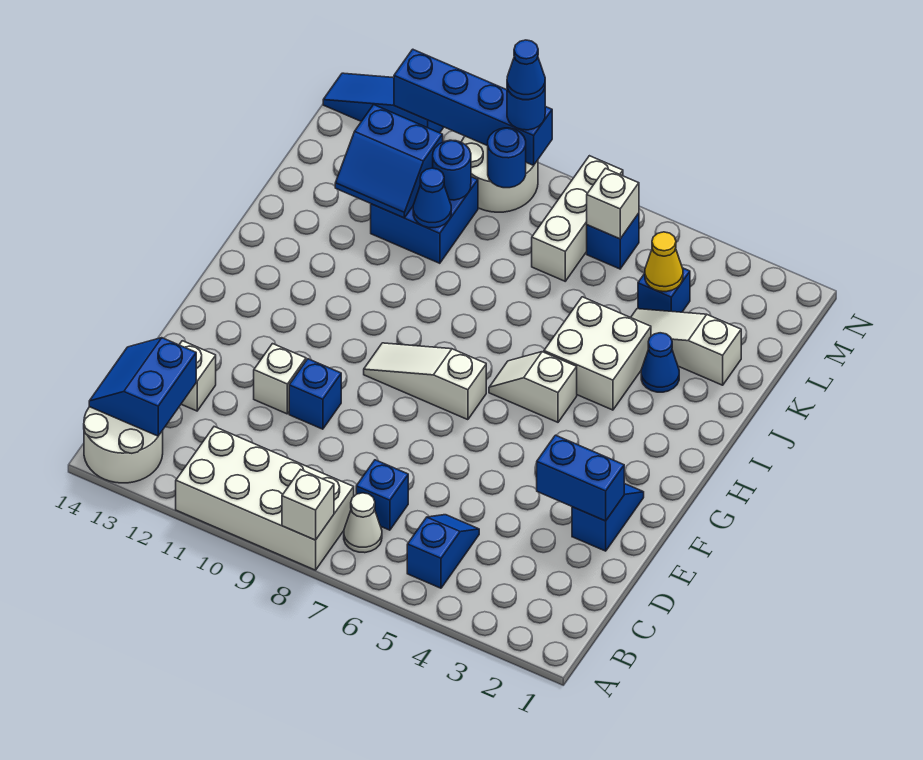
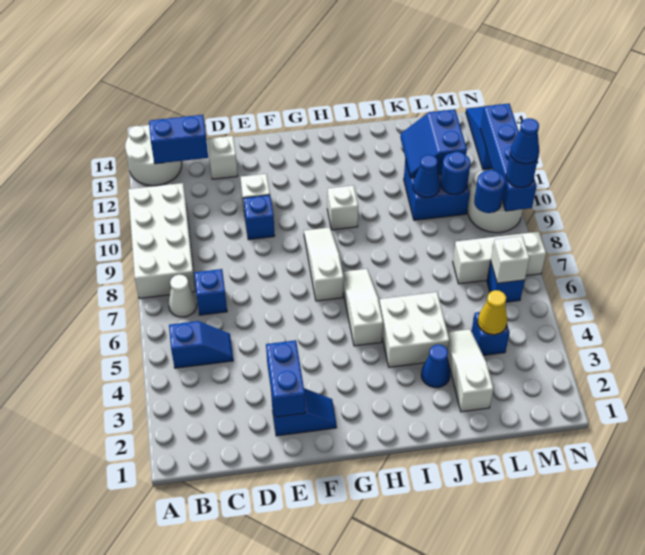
white 1x1 brick [282,470,334,540] -> white 1x1 brick moved to [327,185,358,230]
white 1x2 slope [489,352,577,422] -> white 1x3 slope [343,269,383,346]

